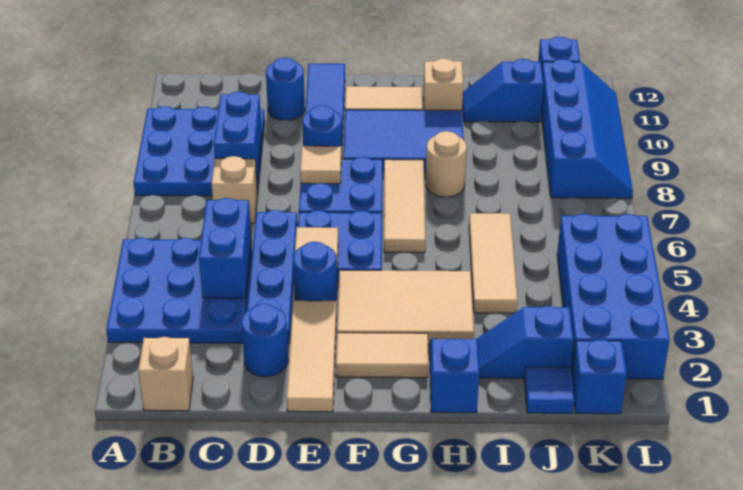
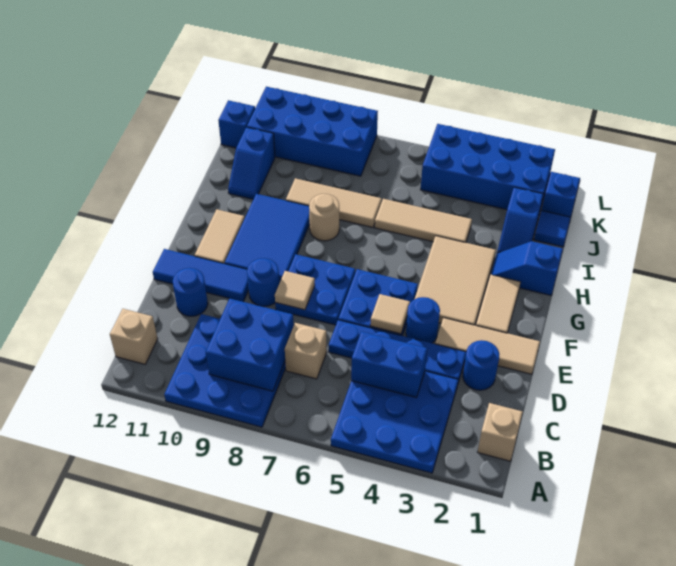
blue 1x2 brick [214,92,262,181] -> blue 2x2 brick [206,298,294,391]
tan 1x3 tile [384,159,425,252] -> tan 1x3 tile moved to [286,178,382,227]
tan 1x1 brick [423,58,463,110] -> tan 1x1 brick moved to [110,309,158,364]
blue 2x4 slope [541,59,633,198] -> blue 2x4 brick [247,87,378,176]

